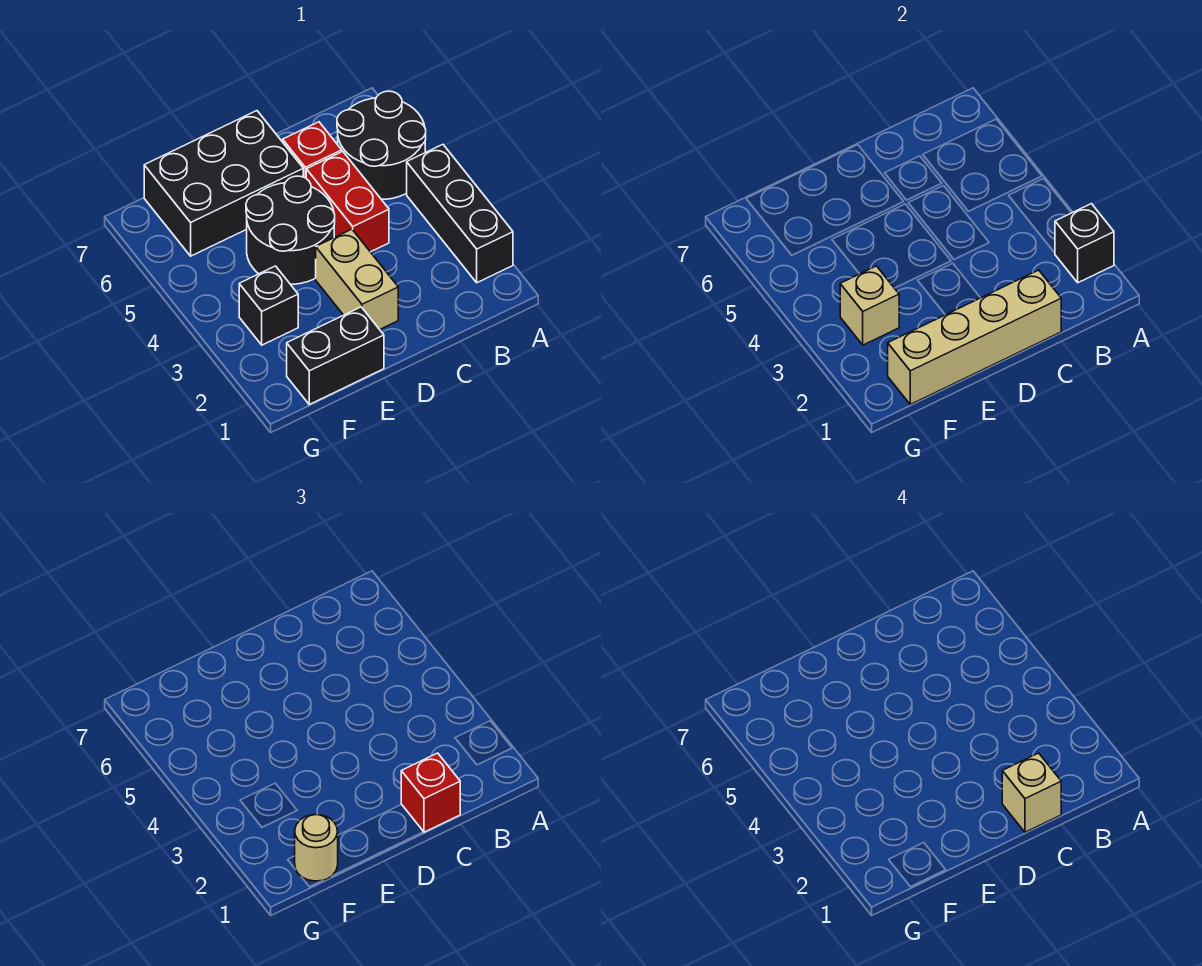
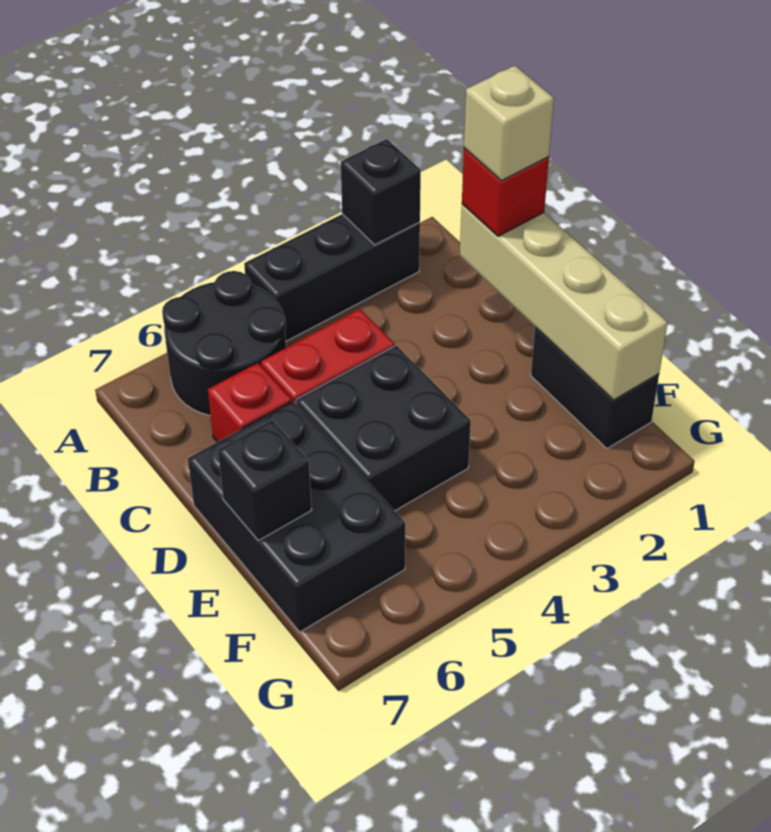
tan 1x2 brick [316,229,398,330] -> none
black 2x2 round brick [246,176,335,284] -> black 2x2 brick [296,345,471,511]
tan 1x1 round brick [295,815,338,881] -> none
black 1x1 brick [239,266,298,345] -> black 1x1 brick moved to [218,420,312,541]
tan 1x1 brick [840,266,899,345] -> none

